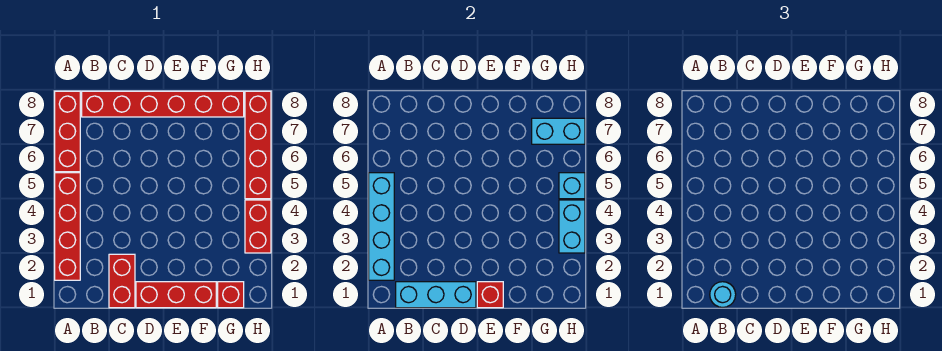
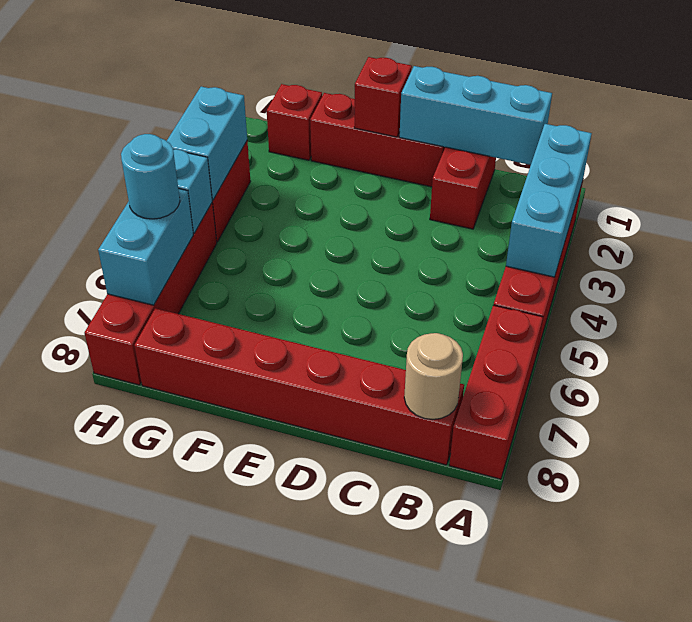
cyan 1x4 brick [369,173,394,280] -> cyan 1x3 brick [506,124,592,277]
cyan 1x1 round brick [710,282,736,308] -> cyan 1x1 round brick moved to [121,134,180,219]
none -> tan 1x1 round brick [404,333,463,420]
cyan 1x2 brick [532,118,585,144] -> cyan 1x2 brick turned to [98,189,193,305]

